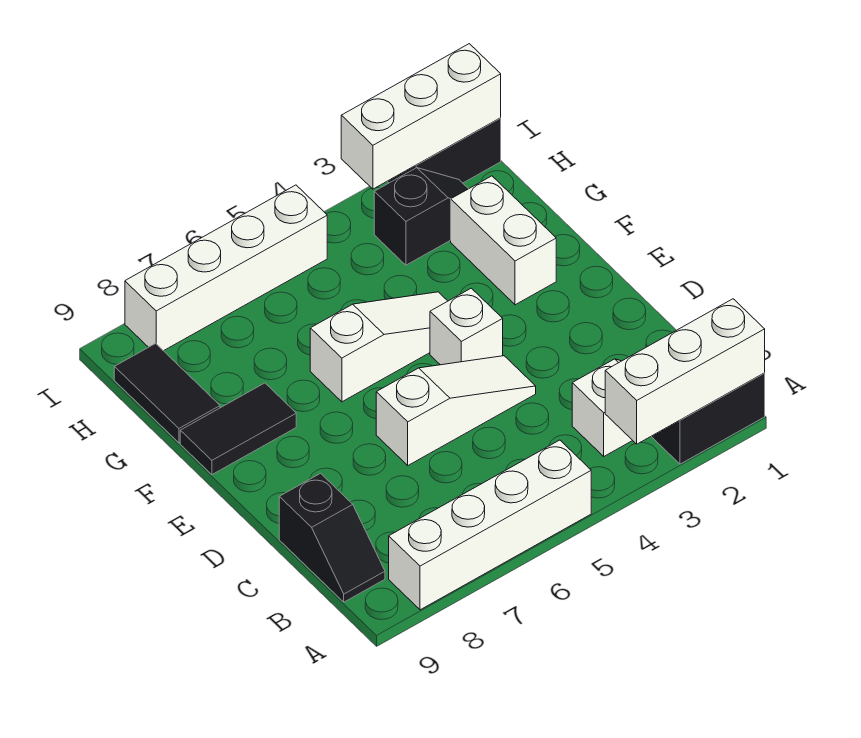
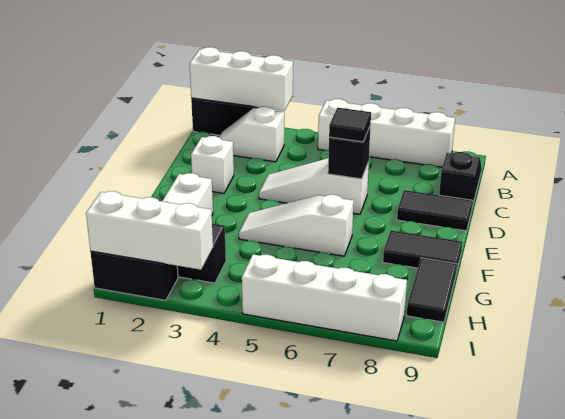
none -> black 1x1 brick [328,125,371,179]
none -> black 1x1 tile [329,108,371,142]
none -> black 1x2 tile [397,190,473,231]
white 1x1 brick [430,288,503,365] -> white 1x1 brick moved to [191,136,234,193]

